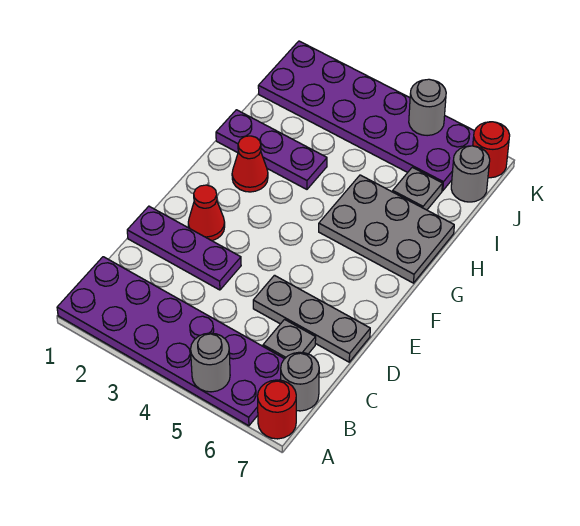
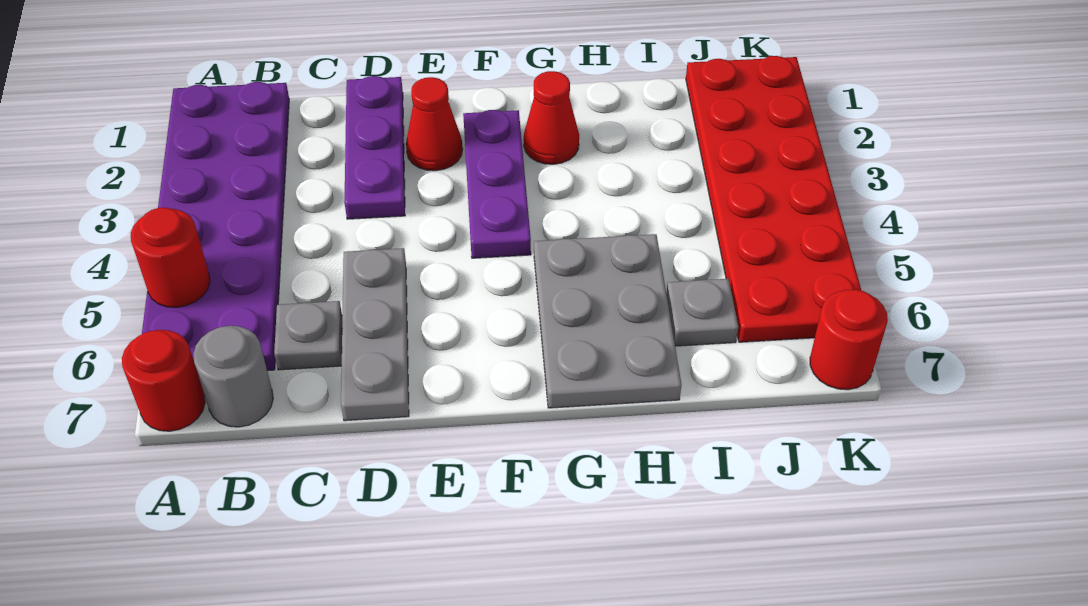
grey 1x1 round brick [191,333,230,392] -> red 1x1 round brick [131,207,210,307]
purple 1x3 plate [216,110,327,189] -> purple 1x3 plate moved to [463,110,531,258]
purple 2x6 plate [258,41,474,191] -> red 2x6 plate [686,56,861,342]
grey 1x1 round brick [451,146,490,202] -> none
grey 1x1 round brick [409,79,446,136] -> none

